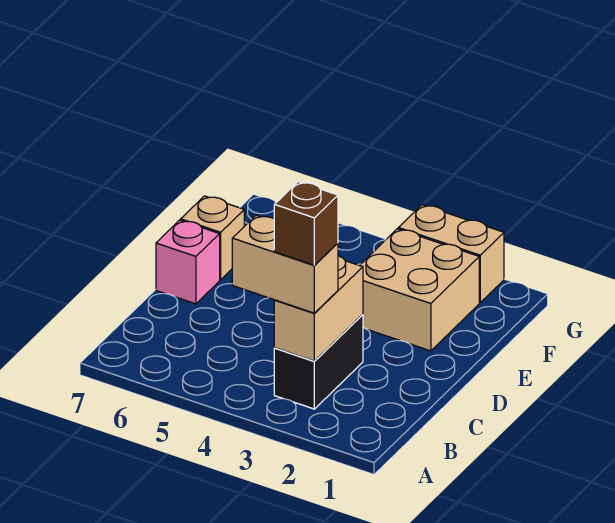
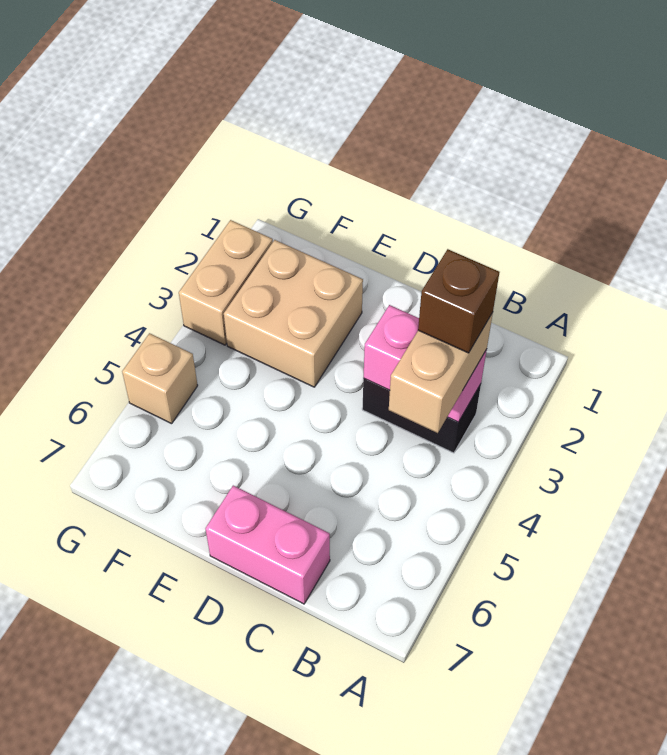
tan 1x2 brick [274,256,363,361] -> pink 1x2 brick [364,305,487,422]
pink 1x1 brick [156,220,220,304] -> pink 1x2 brick [205,486,330,604]
tan 1x1 brick [181,196,244,280] -> tan 1x1 brick moved to [122,333,198,424]

